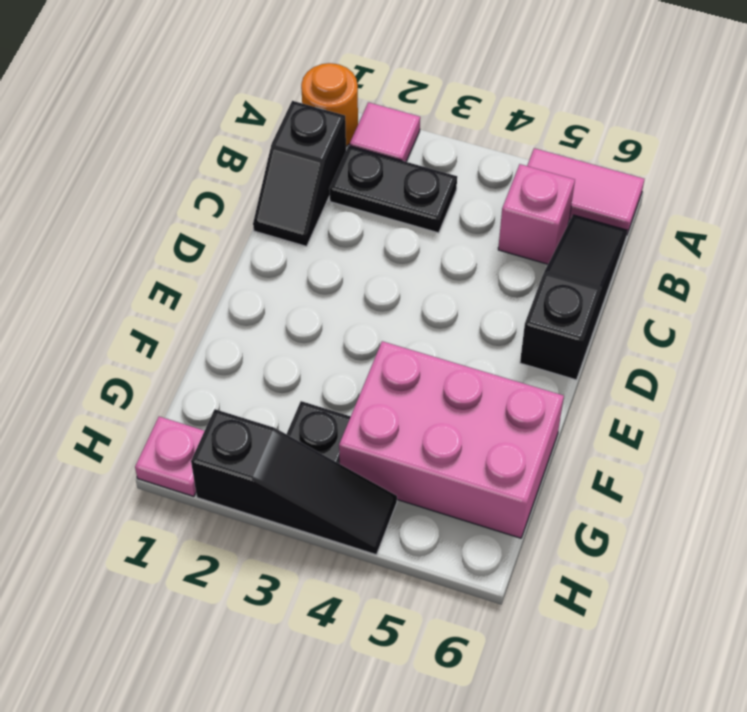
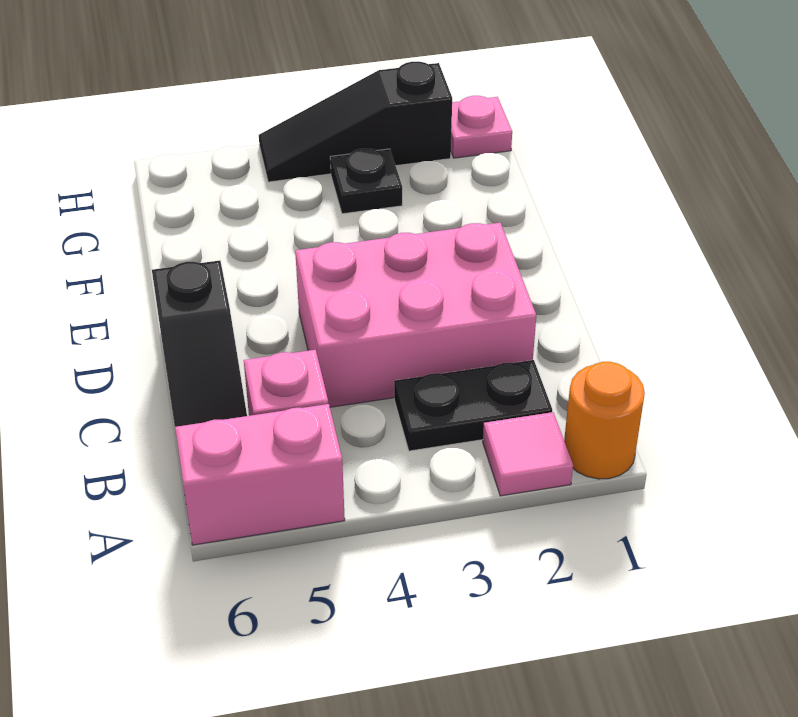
pink 1x2 tile [527,148,644,234] -> pink 1x2 brick [175,404,345,545]
black 1x2 slope [253,101,346,246] -> none
pink 2x3 brick [339,341,564,538] -> pink 2x3 brick moved to [295,223,536,407]

